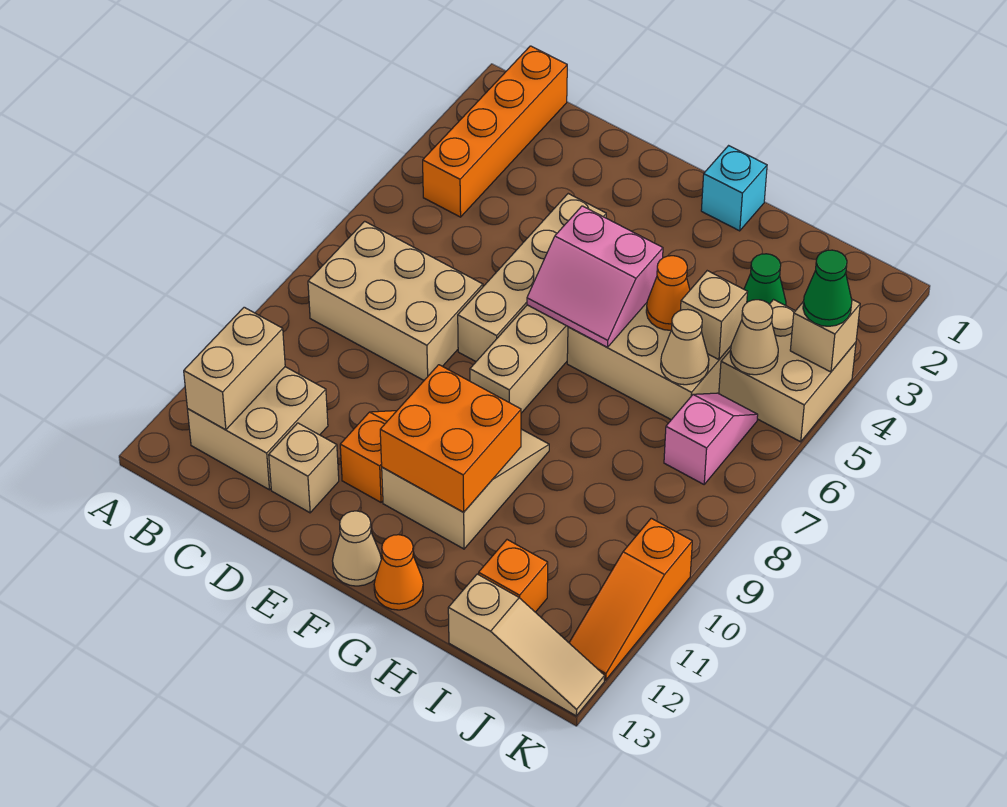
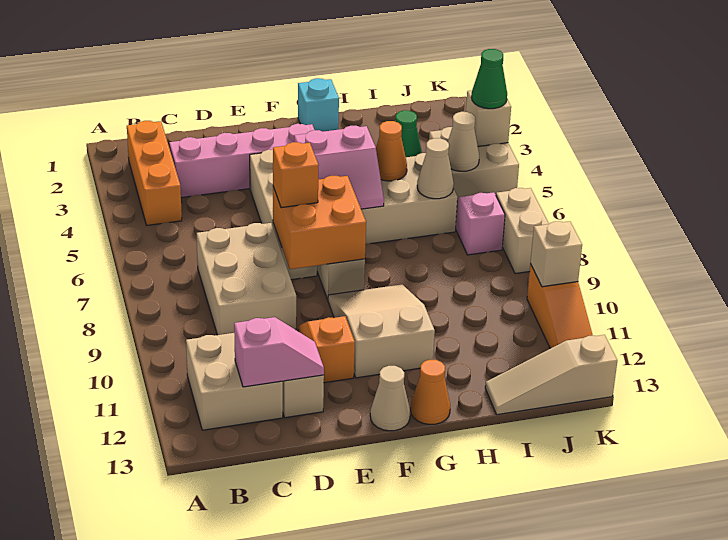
orange 1x4 brick [423,46,567,217] -> orange 1x3 brick [127,121,182,225]
tan 2x3 brick [308,221,483,380] -> tan 2x3 brick turned to [197,223,296,335]
tan 1x2 brick [184,307,285,430] -> tan 1x2 brick moved to [496,188,549,274]
none -> pink 1x4 brick [169,124,314,198]
none -> pink 1x2 slope [234,317,324,387]
orange 2x2 brick [380,365,521,512] -> orange 2x2 brick moved to [273,176,366,269]
tan 1x1 brick [680,271,747,360] -> tan 1x1 brick moved to [530,221,582,287]
orange 1x1 brick [479,540,548,612] -> orange 1x1 brick moved to [273,142,319,208]
tan 1x3 slope [448,574,605,716] -> tan 1x3 slope turned to [485,335,617,415]

